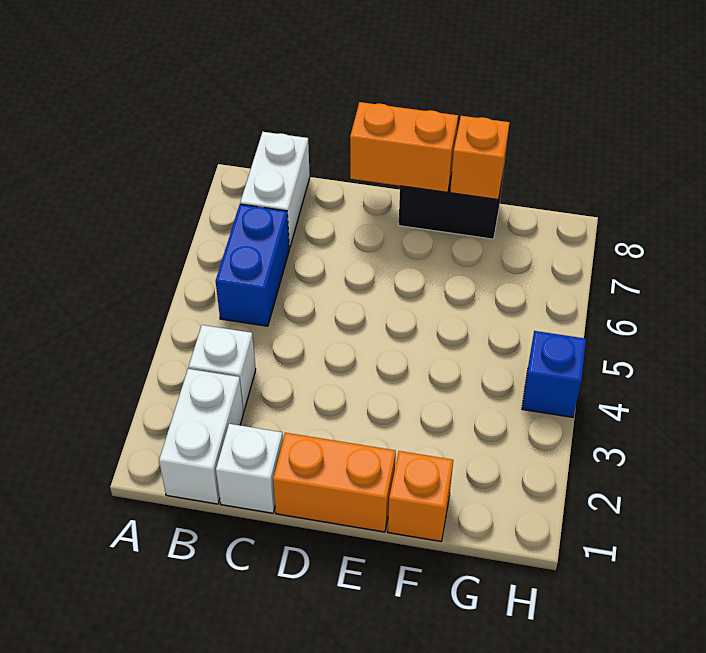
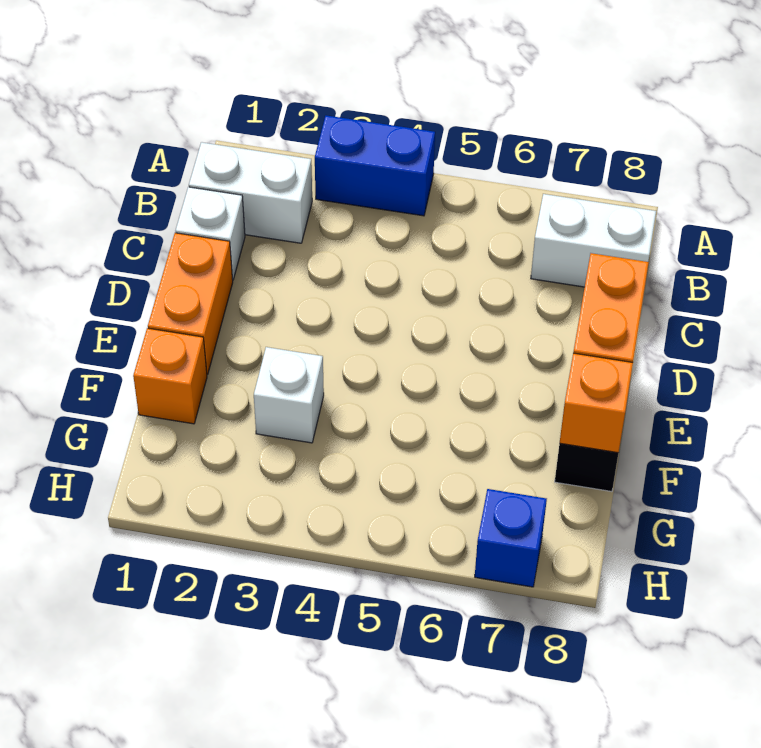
white 1x1 brick [189,325,256,411] -> white 1x1 brick moved to [254,347,324,443]
blue 1x2 brick [216,204,289,326] -> blue 1x2 brick moved to [315,116,435,216]
blue 1x1 brick [522,331,586,417] -> blue 1x1 brick moved to [475,489,547,587]

